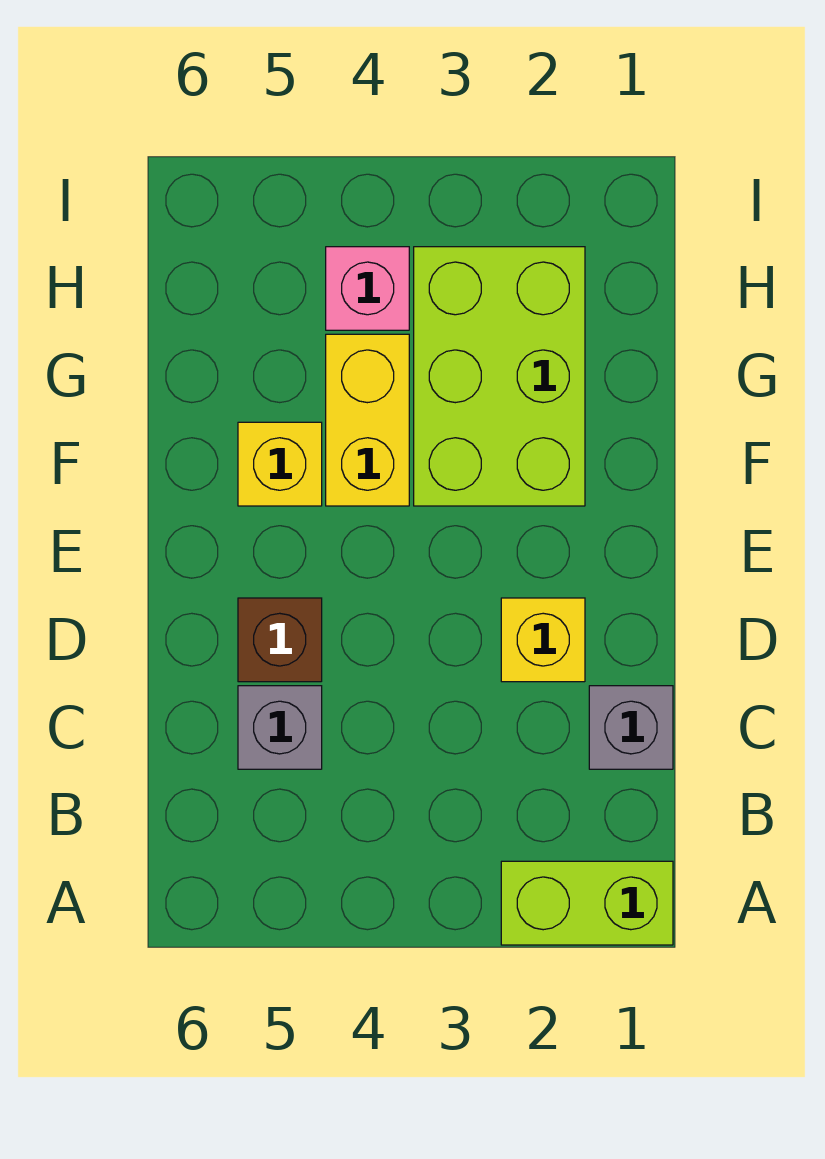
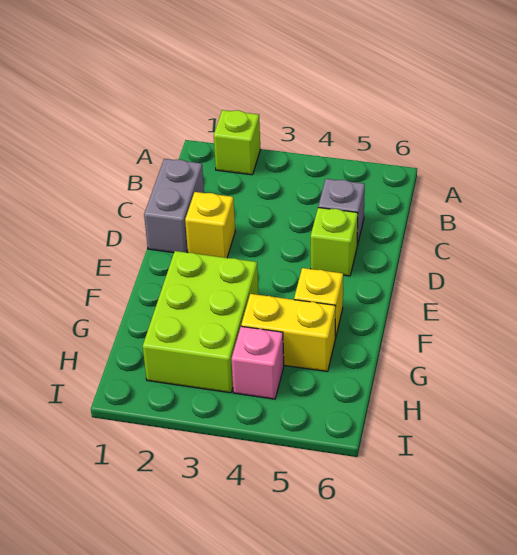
lime 1x2 brick [501,861,673,945] -> lime 1x1 brick [214,110,260,175]
grey 1x1 brick [589,686,673,769] -> grey 1x2 brick [144,159,204,253]
brown 1x1 brick [238,598,322,682] -> lime 1x1 brick [311,208,358,276]
yellow 1x2 brick [326,334,409,506] -> yellow 1x2 brick turned to [241,294,335,372]

